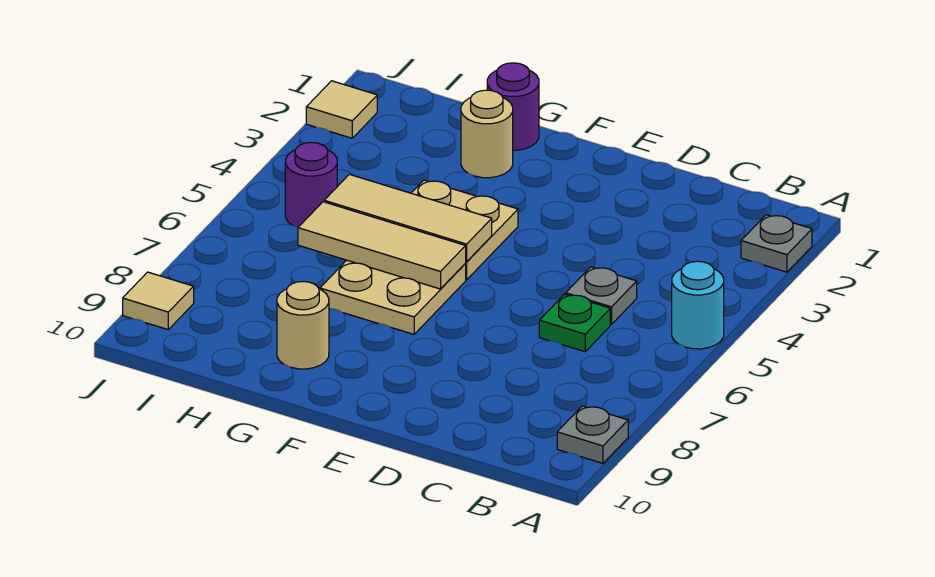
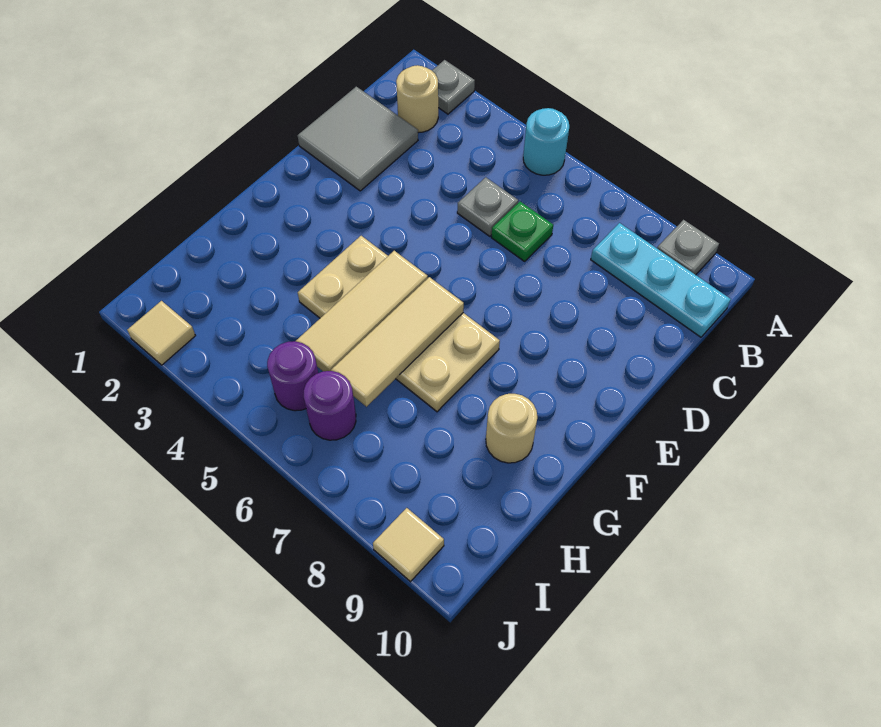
none -> cyan 1x3 plate [591,223,731,337]
none -> grey 2x2 tile [298,87,418,191]
purple 1x1 round brick [487,63,539,150] -> purple 1x1 round brick moved to [304,371,356,440]
tan 1x1 round brick [461,90,513,178] -> tan 1x1 round brick moved to [396,65,438,133]

